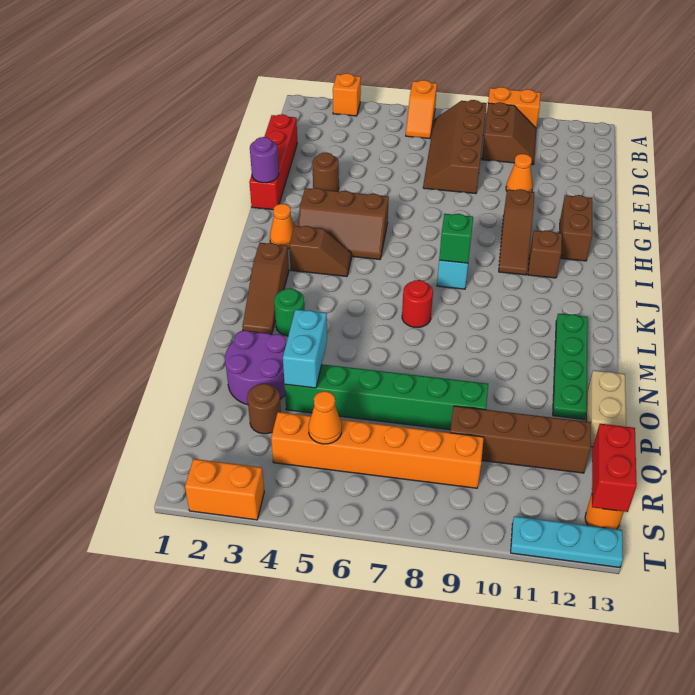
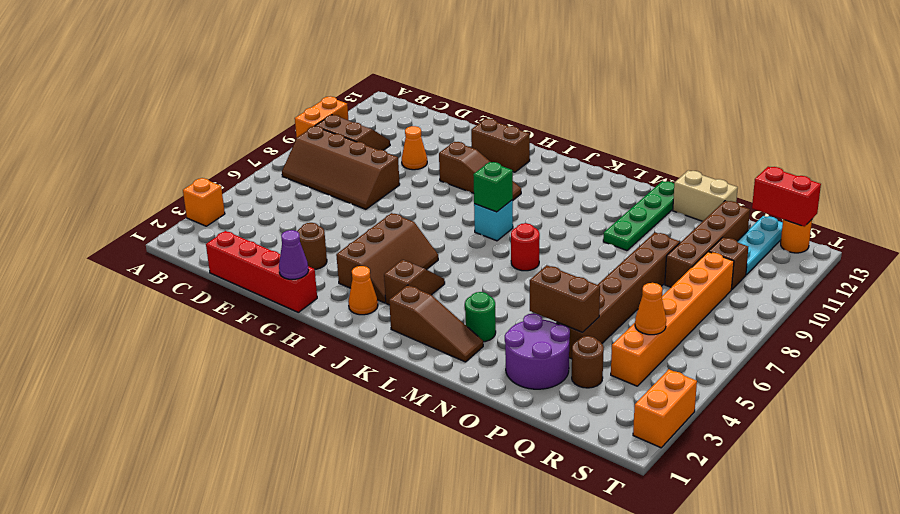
orange 1x2 slope [406,80,437,139] -> none
purple 1x1 round brick [250,137,279,183] -> purple 1x1 cone [279,230,309,279]
brown 1x1 brick [528,230,562,278] -> brown 1x1 brick moved to [709,237,748,290]
green 1x4 plate [553,314,588,419] -> green 1x4 plate turned to [603,181,674,251]
cyan 1x2 brick [283,309,327,388] -> brown 1x2 brick [530,265,600,332]
green 1x6 brick [285,364,488,430] -> brown 1x6 brick [556,233,680,359]
cyan 1x3 plate [511,516,623,568] -> cyan 1x3 plate moved to [737,216,783,275]

